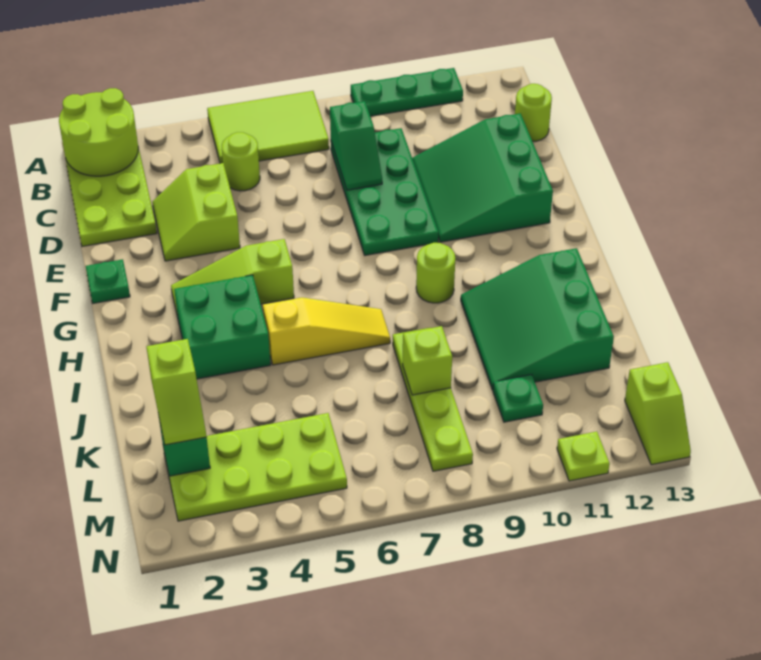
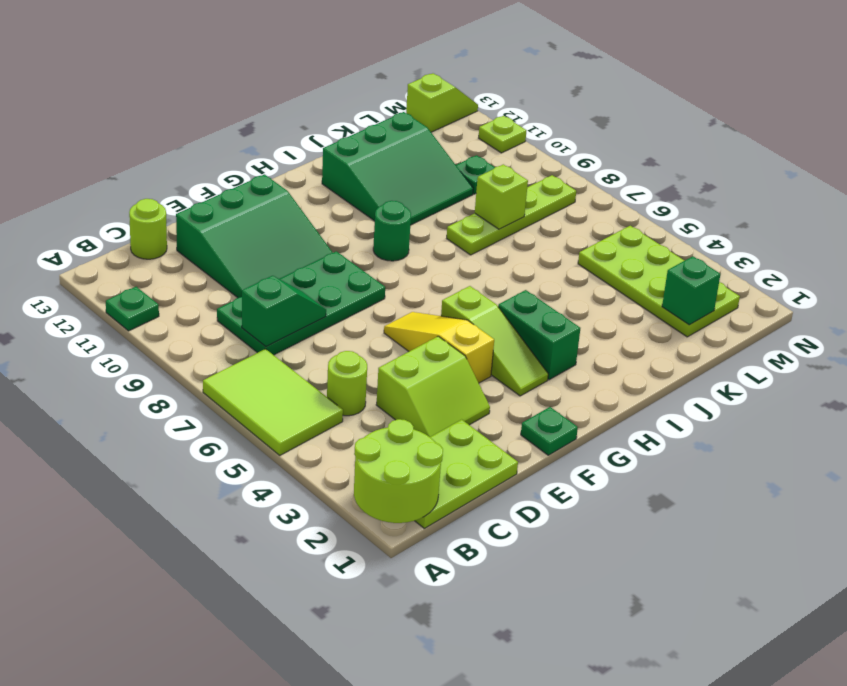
green 1x3 plate [351,68,463,116] -> green 1x1 plate [106,287,159,331]
green 2x2 brick [174,275,271,379] -> green 1x2 brick [498,290,580,380]
lime 1x1 round brick [416,243,455,303] -> green 1x1 round brick [373,201,411,261]
yellow 1x3 slope [263,298,390,365] -> yellow 1x3 slope moved to [384,312,494,383]
lime 1x2 slope [146,339,206,445] -> none

